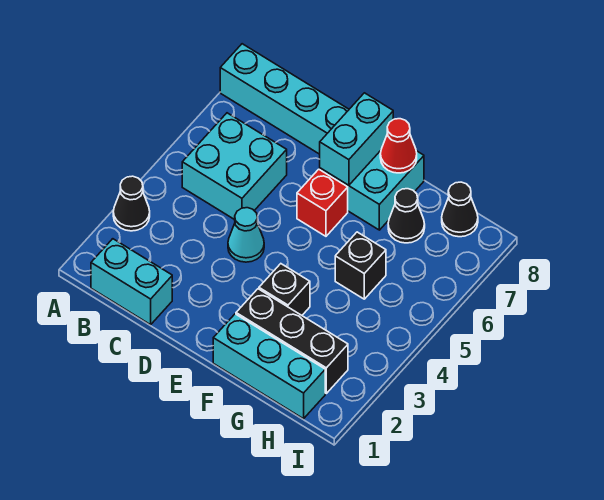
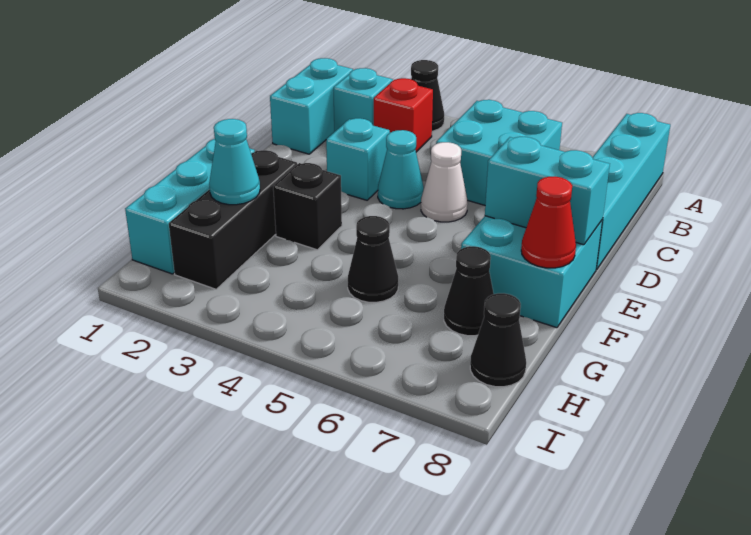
none -> cyan 1x1 brick [333,68,393,132]
none -> cyan 1x1 brick [326,118,390,200]
none -> white 1x1 cone [421,142,468,222]
red 1x1 brick [297,169,348,236] -> red 1x1 brick moved to [374,78,433,152]
none -> cyan 1x1 cone [209,119,260,205]
black 1x1 brick [335,232,386,299] -> black 1x1 cone [348,216,398,302]

